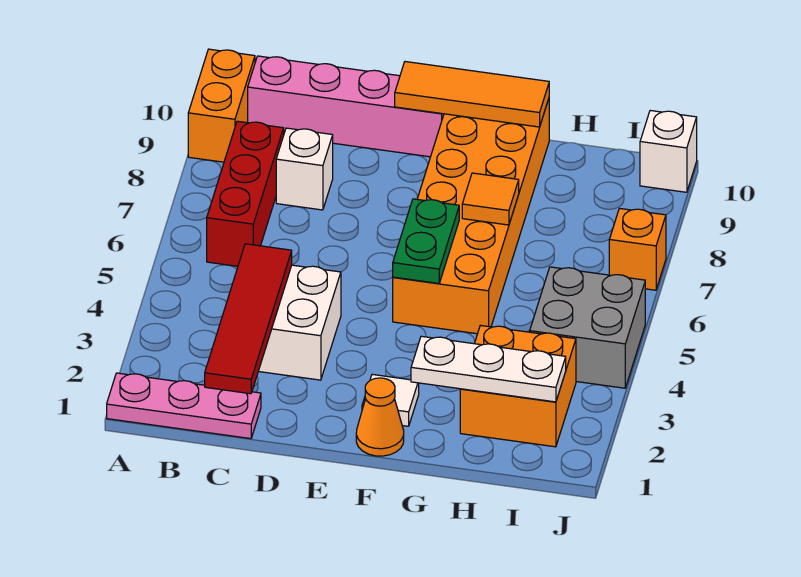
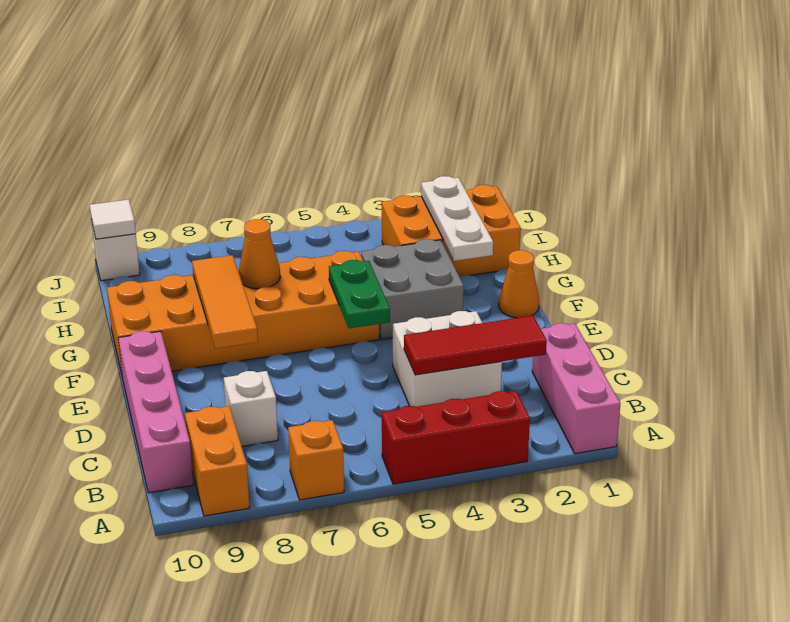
pink 1x3 plate [107,373,261,439] -> pink 1x3 brick [532,323,620,454]
orange 1x2 brick [188,49,255,162] -> orange 1x2 brick turned to [185,406,250,516]
red 1x3 brick [207,121,284,266] -> red 1x3 brick moved to [382,391,530,484]
red 1x4 tile [205,244,292,394] -> red 1x3 tile [404,315,547,375]
orange 1x3 tile [395,62,549,127] -> orange 1x3 tile moved to [192,255,258,349]
white 1x1 tile [362,374,419,426] -> white 1x1 tile moved to [90,200,136,239]
green 1x2 plate [393,199,459,283] -> green 1x2 plate turned to [329,260,390,328]
orange 1x1 tile [462,173,519,225] -> orange 1x1 cone [239,219,280,289]
orange 2x2 brick [460,325,576,447] -> orange 2x3 brick [382,185,521,276]
grey 2x2 brick [530,267,645,388] -> grey 2x2 brick moved to [361,239,464,339]
orange 1x1 brick [609,208,666,290] -> orange 1x1 brick moved to [288,420,344,500]

